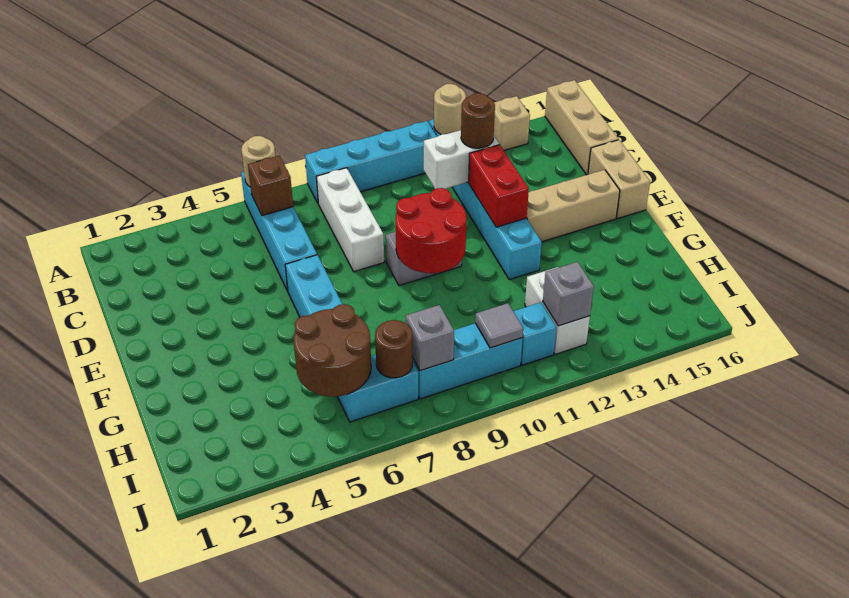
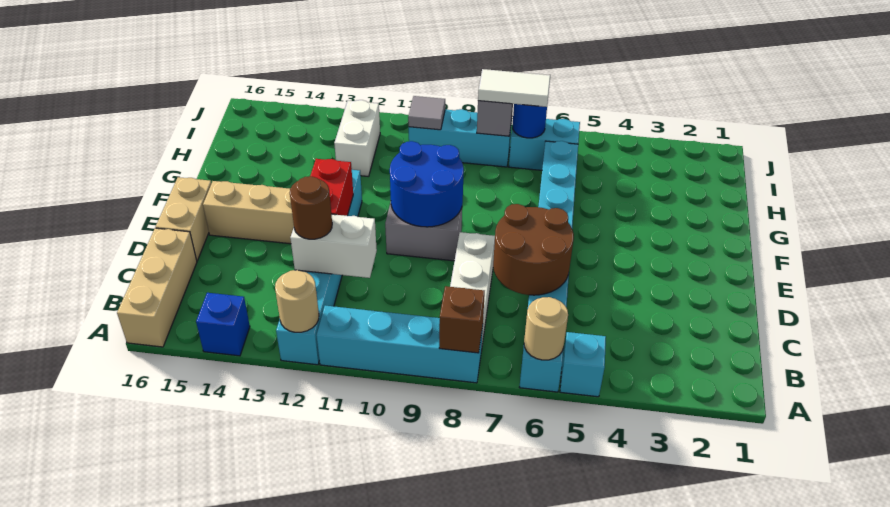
tan 1x1 brick [494,96,530,150] -> blue 1x1 brick [196,293,250,356]
brown 1x1 brick [248,156,293,216] -> brown 1x1 brick moved to [439,286,485,353]
red 2x2 round brick [395,188,466,273] -> blue 2x2 round brick [390,141,464,227]
brown 2x2 round brick [293,304,371,397] -> brown 2x2 round brick moved to [493,204,574,295]
brown 1x1 round brick [375,320,413,378] -> blue 1x1 round brick [512,104,547,138]
none -> white 1x2 tile [478,69,550,107]
cyan 1x1 brick [513,302,556,365] -> cyan 1x1 brick moved to [560,332,606,397]
grey 1x1 brick [543,262,594,326] -> none

